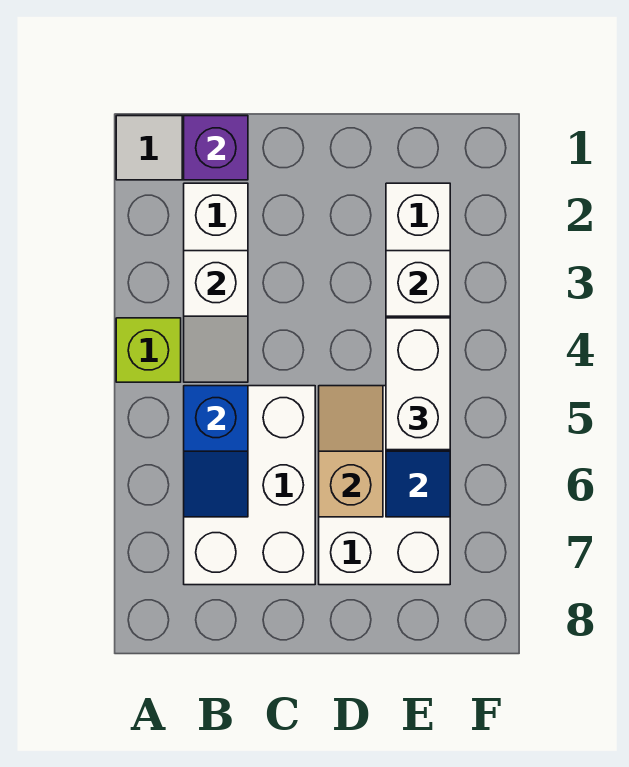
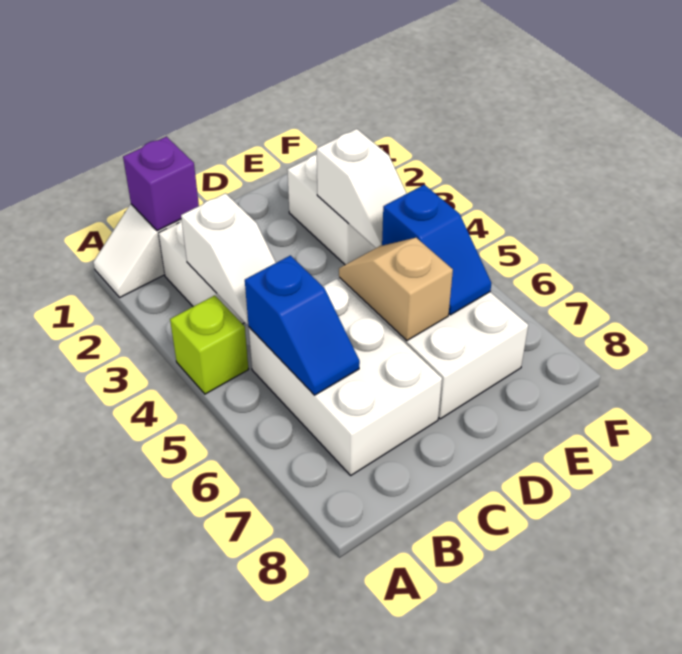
white 1x2 brick [386,318,450,450] -> none

